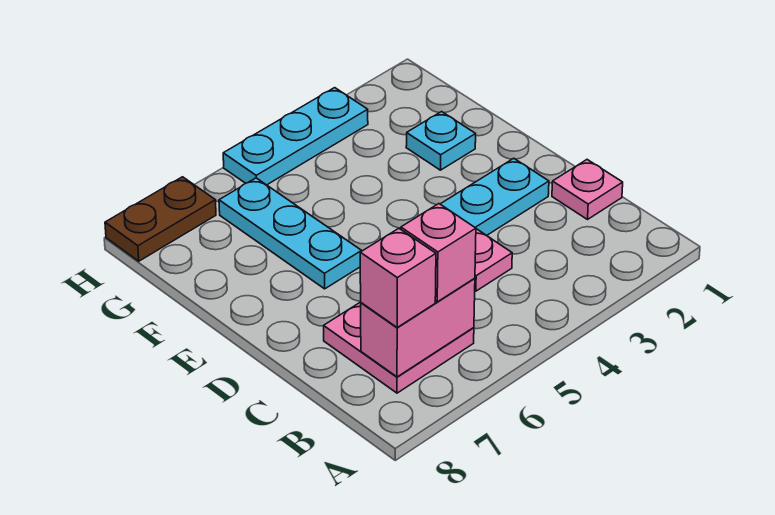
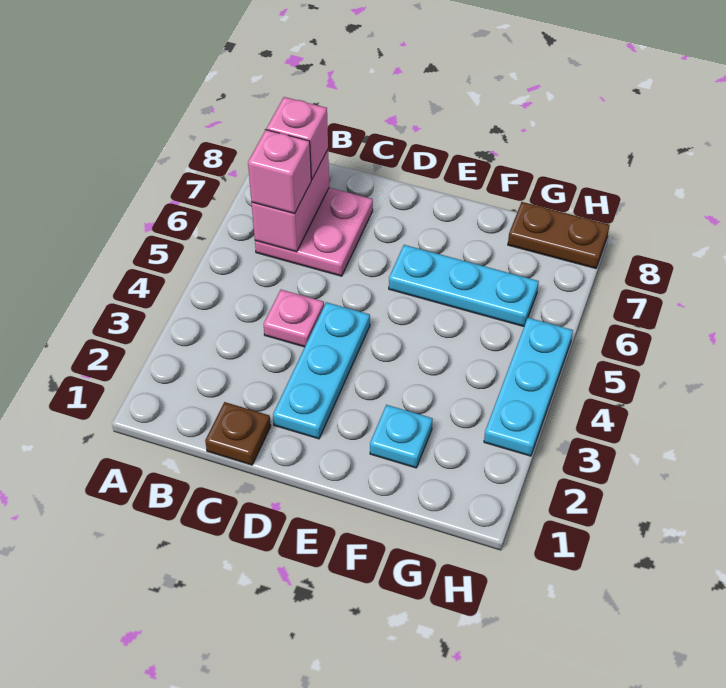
pink 1x1 plate [552,160,623,219] -> brown 1x1 plate [205,402,271,465]
brown 1x2 plate [105,177,216,261] -> brown 1x2 plate turned to [508,202,610,268]

